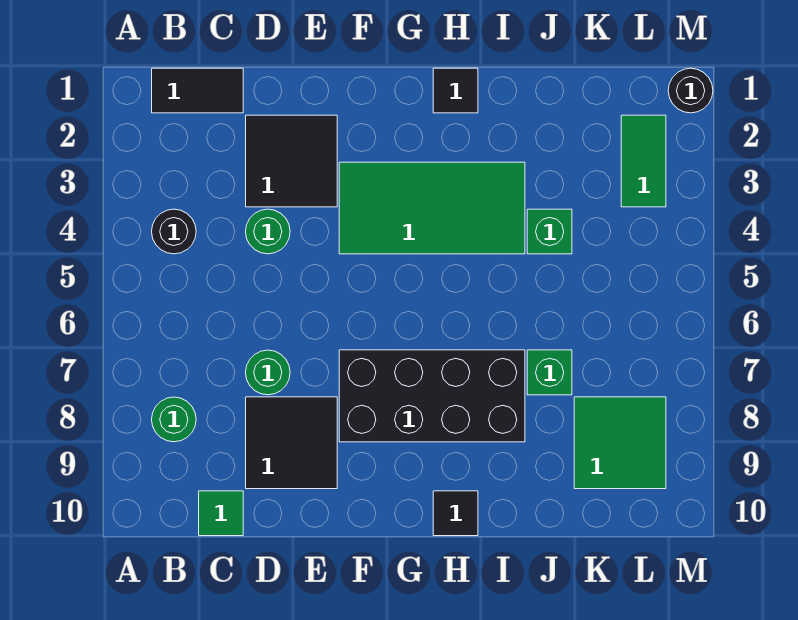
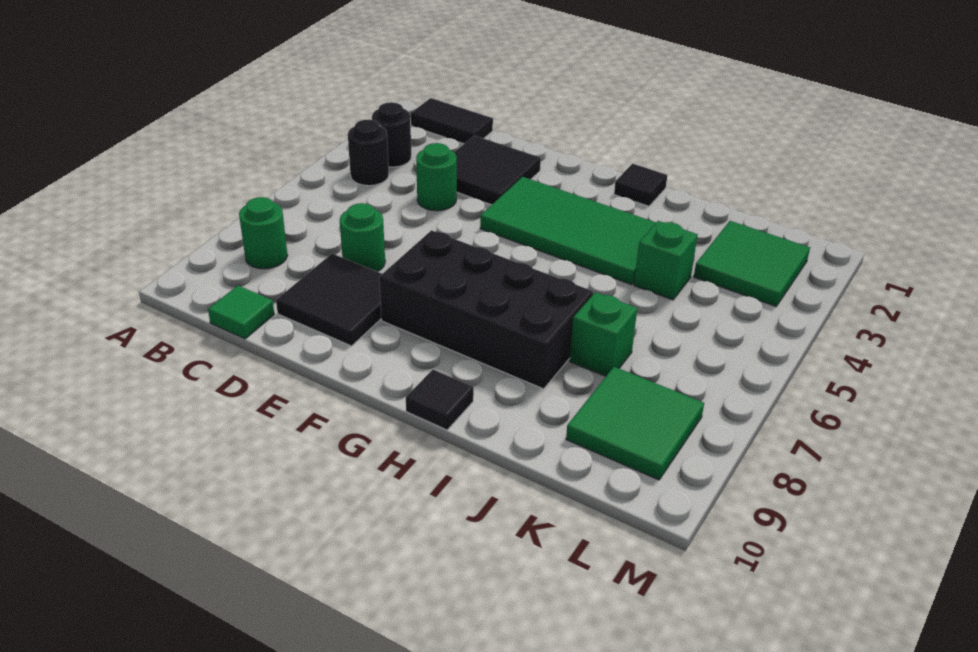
green 1x2 tile [621,115,666,207] -> green 2x2 tile [694,221,810,306]
black 1x1 round brick [668,68,713,113] -> black 1x1 round brick moved to [372,102,411,167]

